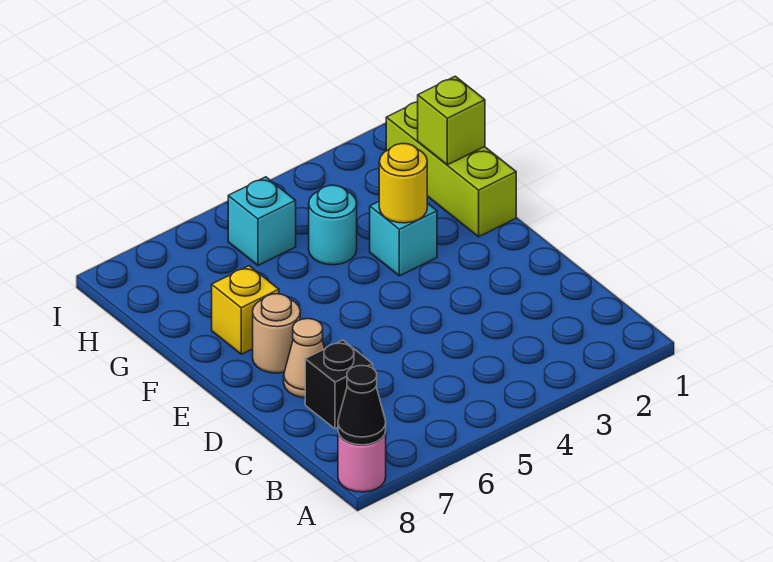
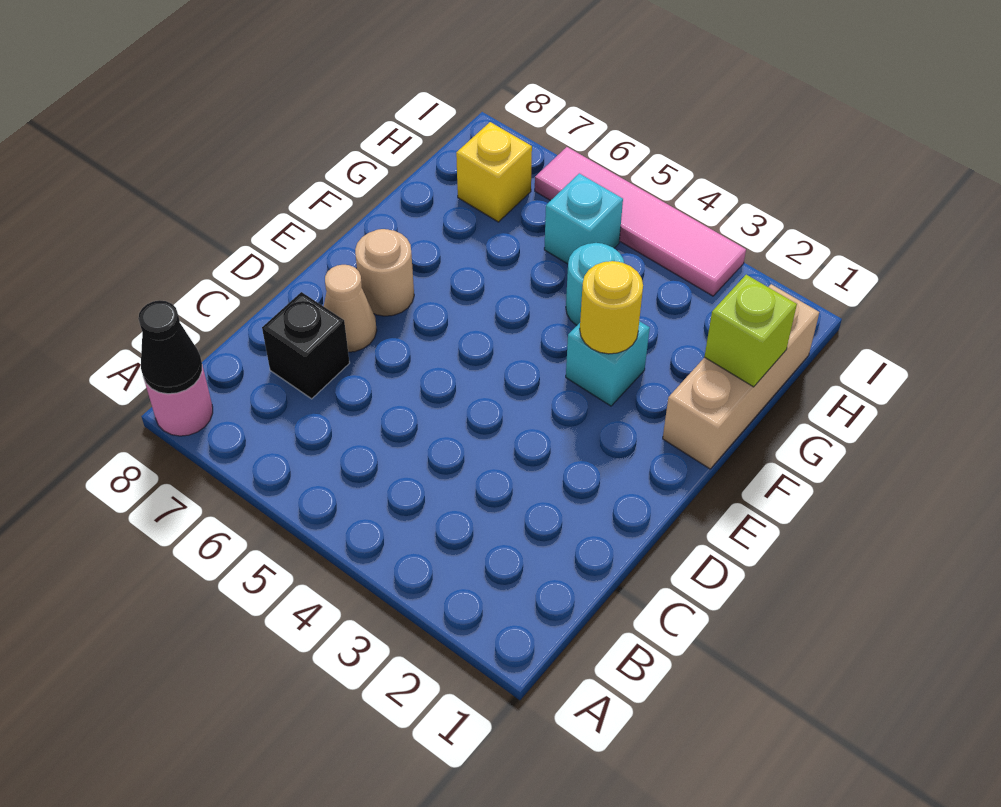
lime 1x3 brick [386,102,516,237] -> tan 1x3 brick [663,284,819,469]
yellow 1x1 brick [212,266,279,354] -> yellow 1x1 brick moved to [456,122,532,222]
none -> pink 1x4 tile [535,147,746,296]

